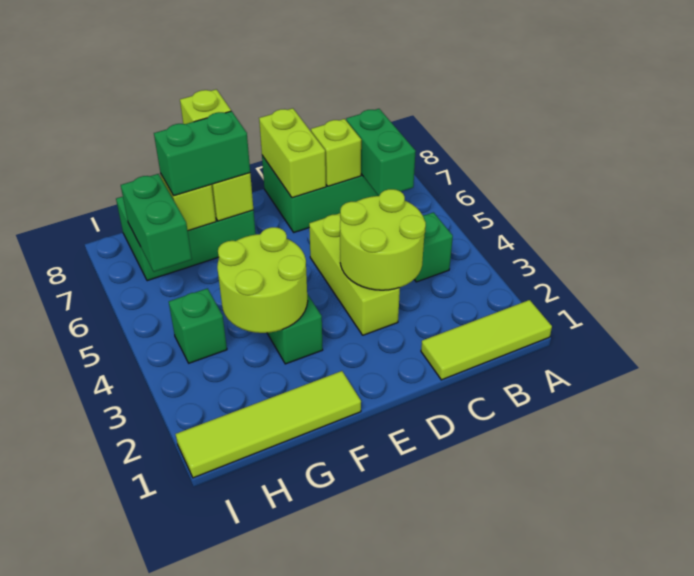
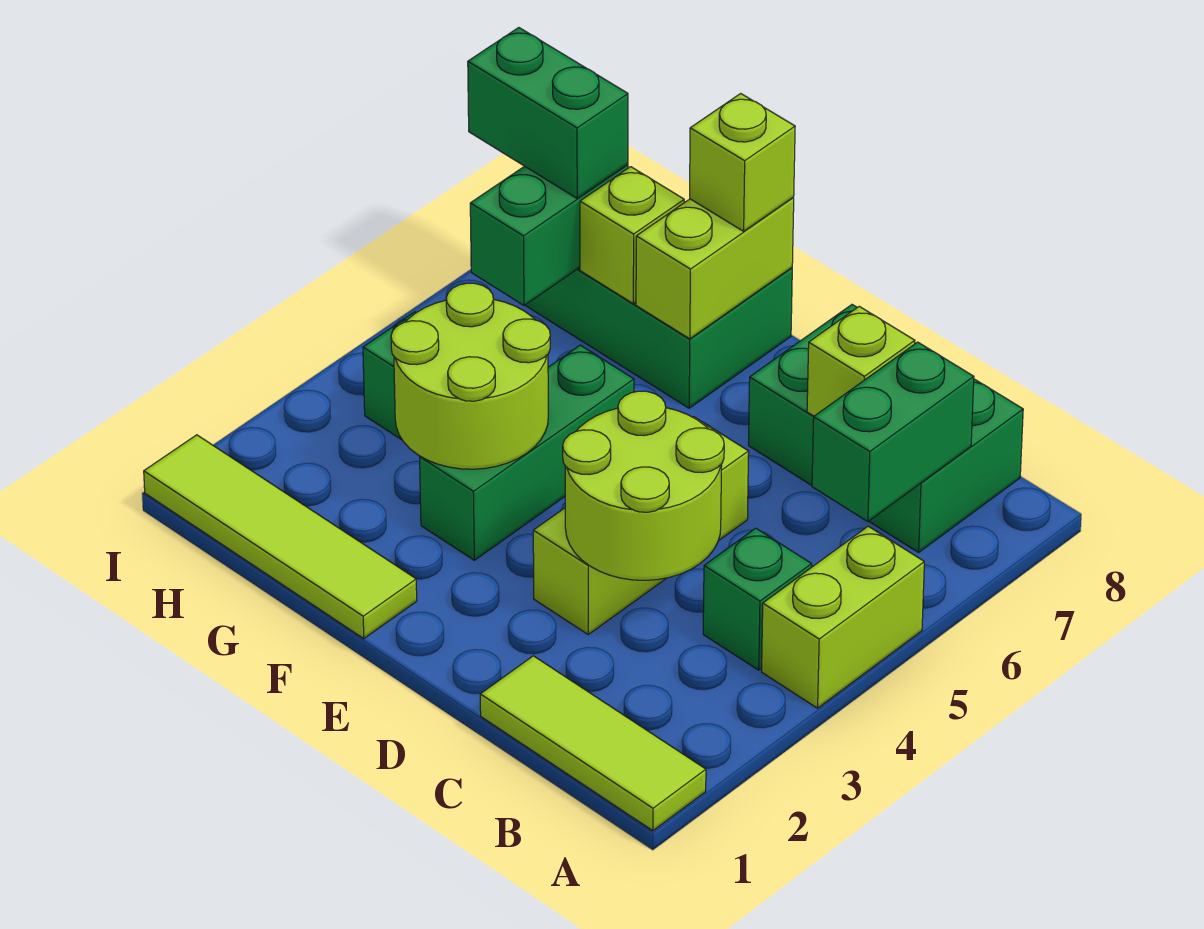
lime 1x2 brick [259,108,326,198] -> lime 1x2 brick moved to [762,526,924,708]
green 1x2 brick [154,111,250,196] -> green 1x2 brick moved to [468,28,628,198]

